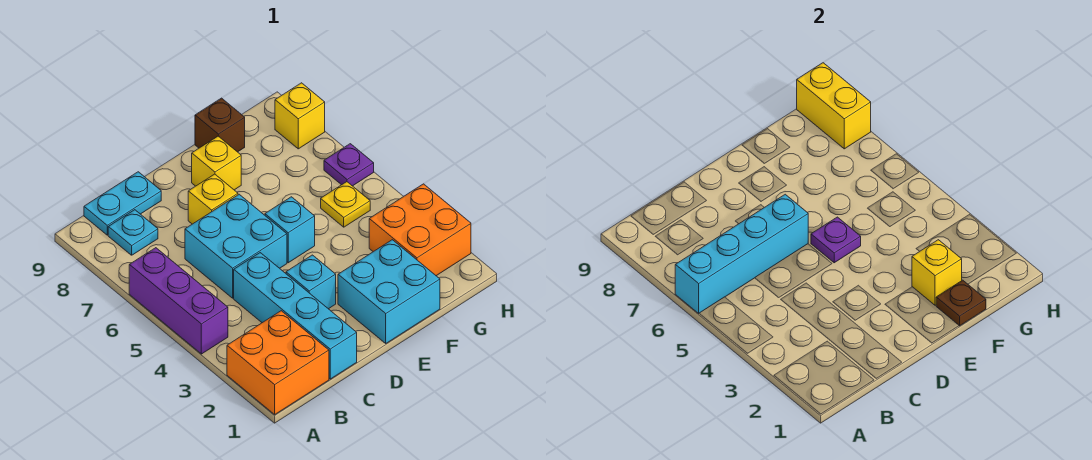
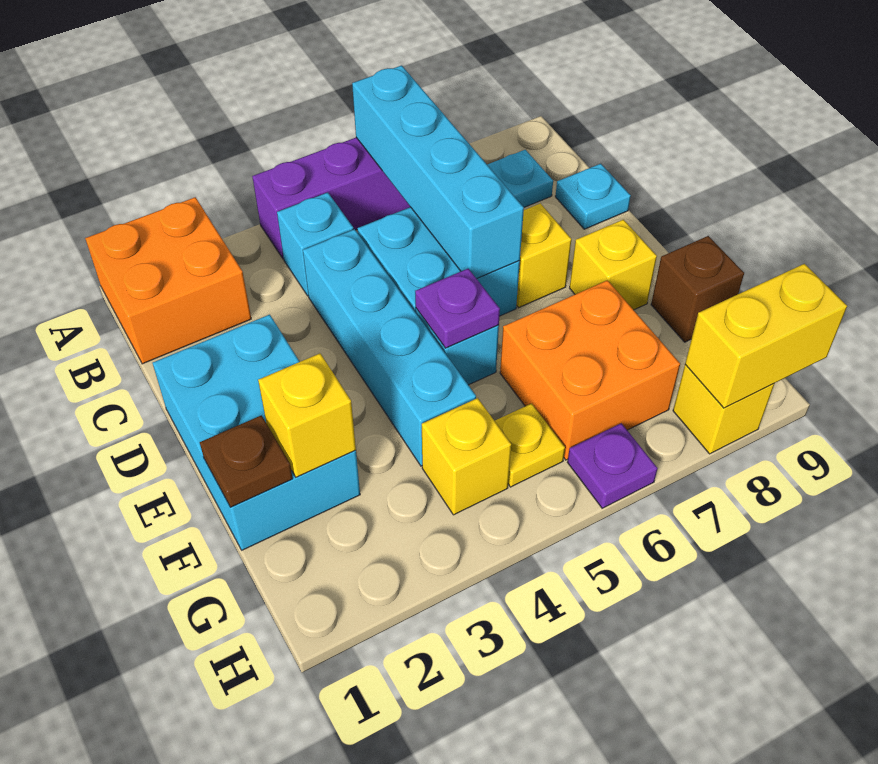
cyan 1x2 plate [84,172,161,235] -> cyan 1x1 plate [555,164,631,229]
cyan 1x4 brick [234,253,357,379] -> cyan 1x4 brick turned to [303,229,476,466]
cyan 1x1 brick [286,255,336,309] -> cyan 1x1 brick moved to [277,193,354,296]
cyan 2x2 brick [338,240,440,343] -> cyan 2x3 brick [153,315,360,550]
orange 2x2 brick [369,184,471,276] -> orange 2x2 brick moved to [500,280,680,460]
none -> yellow 1x1 brick [422,398,511,515]

